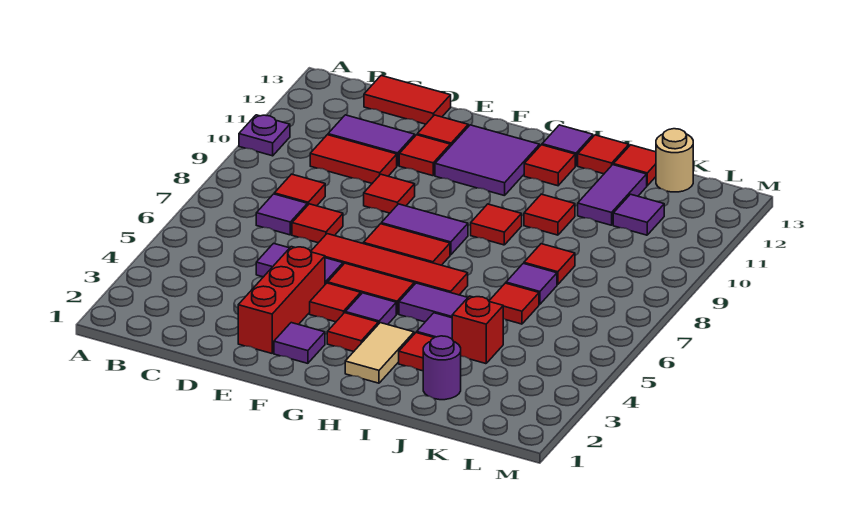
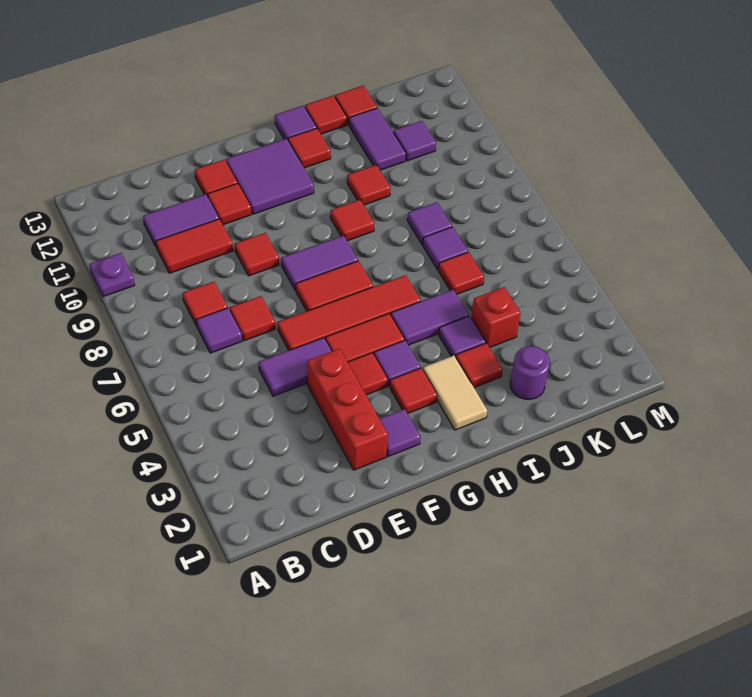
red 1x2 tile [364,76,451,124] -> none
red 1x1 tile [524,244,575,285] -> purple 1x1 tile [407,202,452,244]
tan 1x1 round brick [656,129,693,192] -> none

